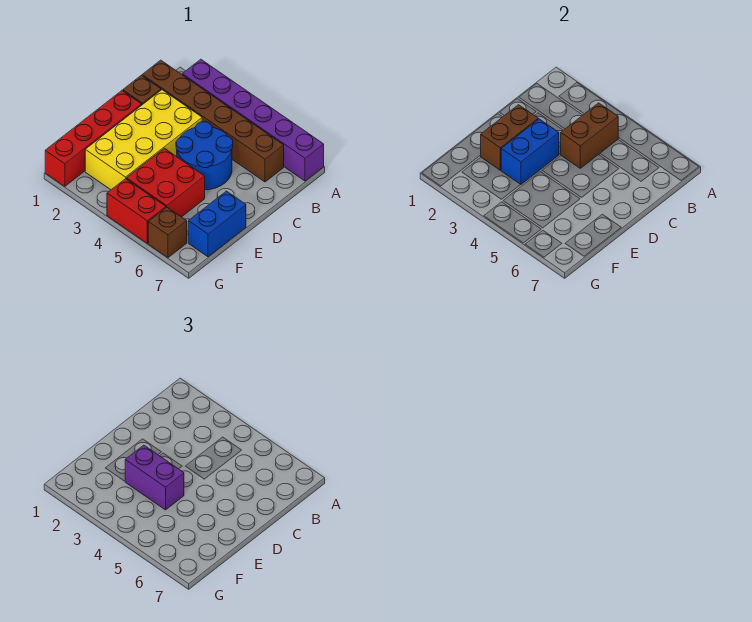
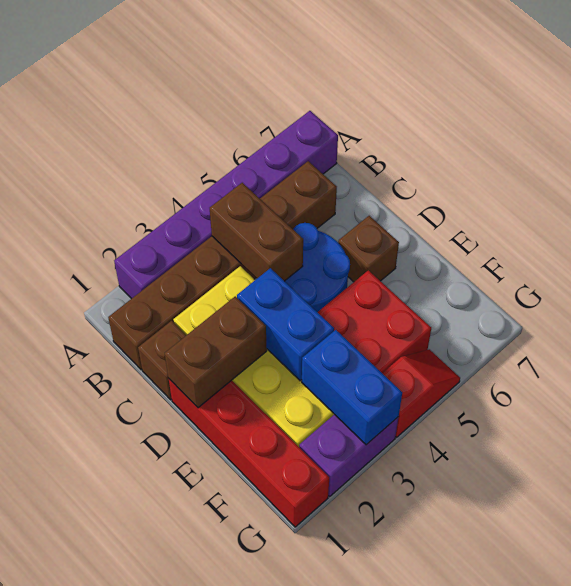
brown 1x2 brick [481,105,538,170] -> brown 1x2 brick turned to [165,296,267,408]
purple 1x2 brick [125,445,184,510] -> purple 1x2 brick moved to [299,414,398,496]
blue 1x2 brick [188,191,246,257] -> blue 1x2 brick moved to [302,330,402,445]
red 1x2 brick [107,179,166,243] -> red 1x2 slope [382,349,460,437]
brown 1x1 brick [148,207,187,258] -> brown 1x1 brick moved to [338,216,399,282]

